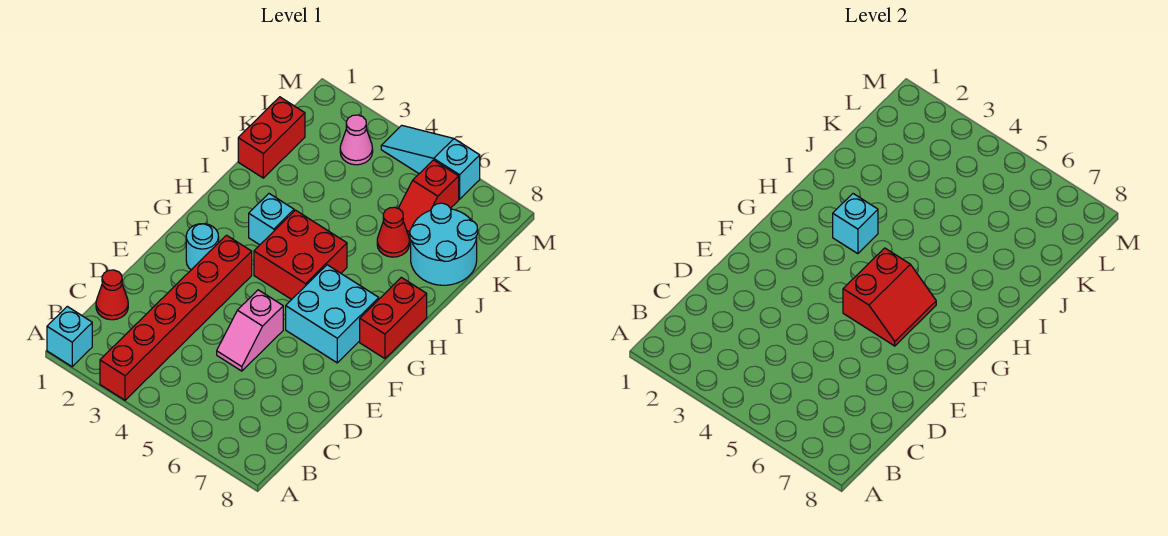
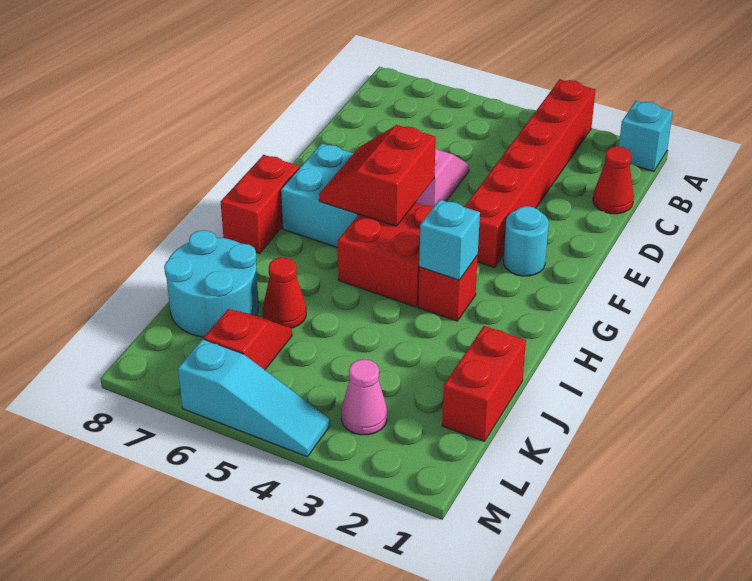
cyan 1x1 brick [249,194,294,245] -> red 1x1 brick [418,255,478,321]

